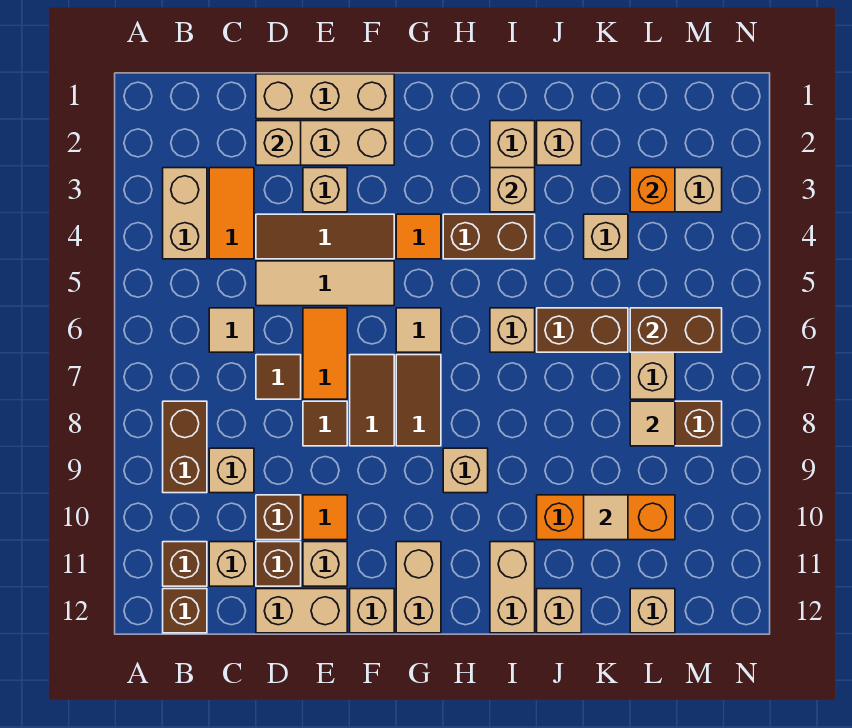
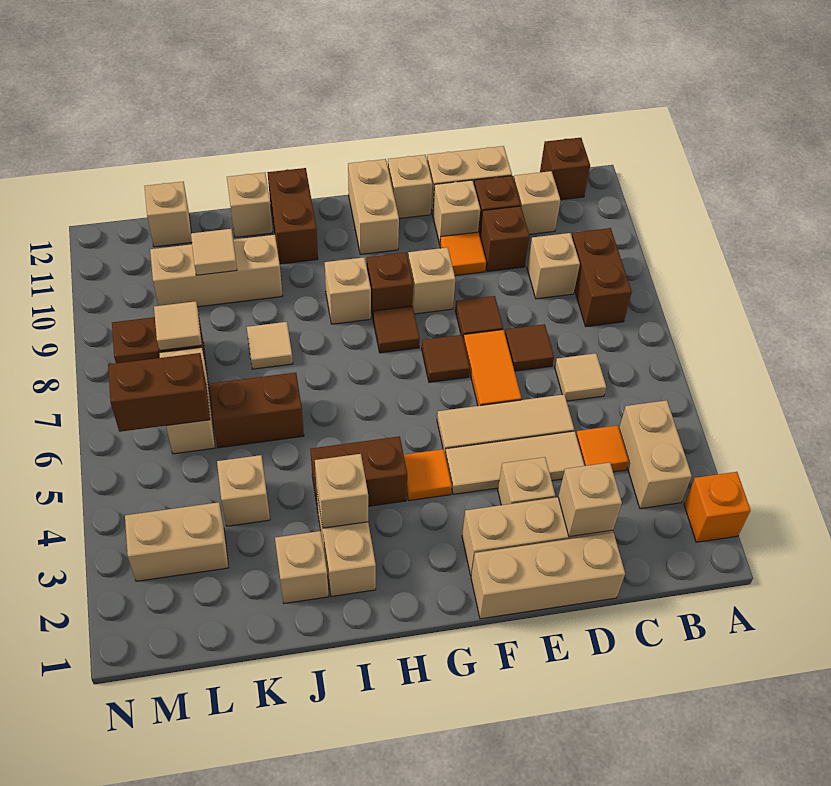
brown 1x1 brick [163,542,207,586] -> brown 1x1 brick moved to [367,252,413,317]
orange 1x2 tile [209,168,254,259] -> orange 1x1 tile [576,425,629,472]
brown 1x3 tile [256,214,394,259] -> tan 1x3 tile [445,431,584,494]
brown 1x2 tile [350,355,394,446] -> brown 1x1 tile [422,335,470,382]
tan 1x1 tile [396,308,441,352] -> tan 1x1 tile moved to [247,322,293,369]
brown 1x2 tile [396,355,441,446] -> brown 1x1 tile [373,306,420,353]
tan 1x1 brick [490,308,535,352] -> tan 1x1 brick moved to [408,247,455,314]
tan 1x2 brick [490,542,535,633] -> brown 1x2 brick [267,168,318,264]
orange 1x3 brick [537,495,675,540] -> tan 1x3 brick [150,235,282,307]
orange 1x1 brick [630,168,675,212] -> orange 1x1 brick moved to [684,472,751,542]

